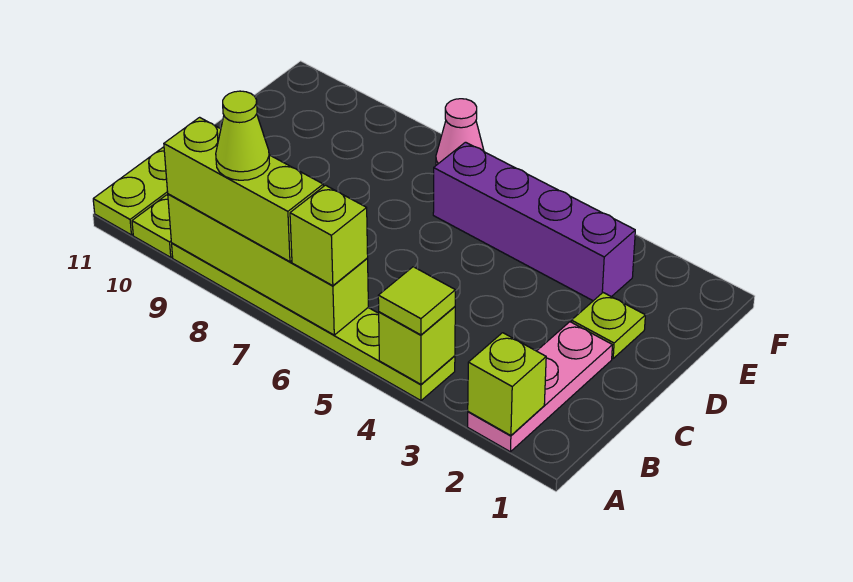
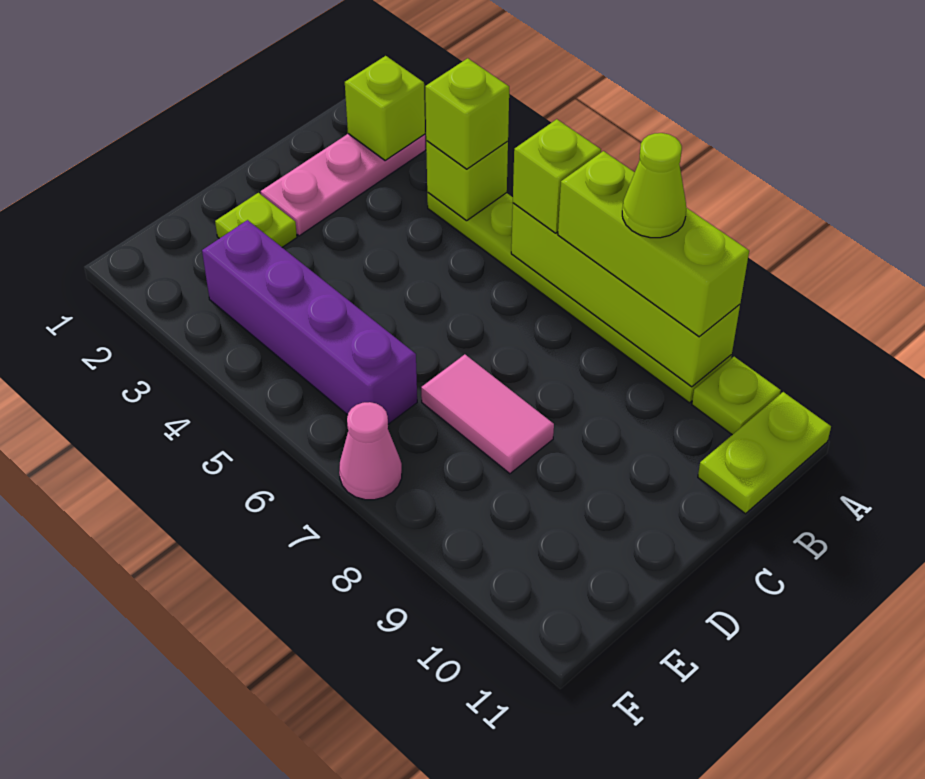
lime 1x1 tile [378,267,455,335] -> lime 1x1 brick [425,58,509,169]
none -> pink 1x2 tile [421,354,554,474]

